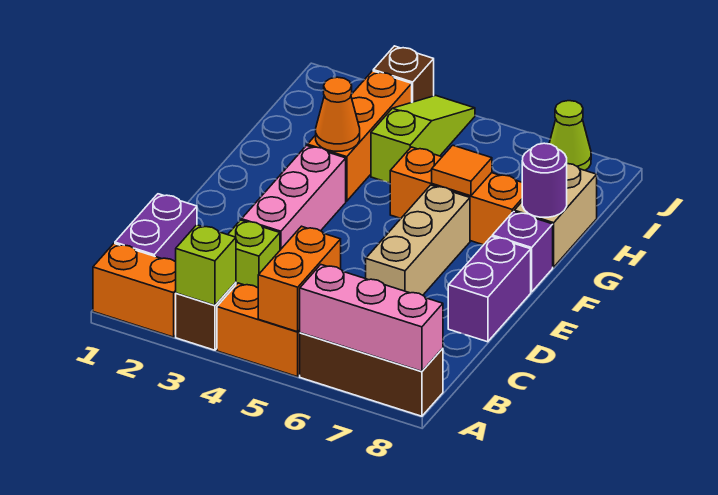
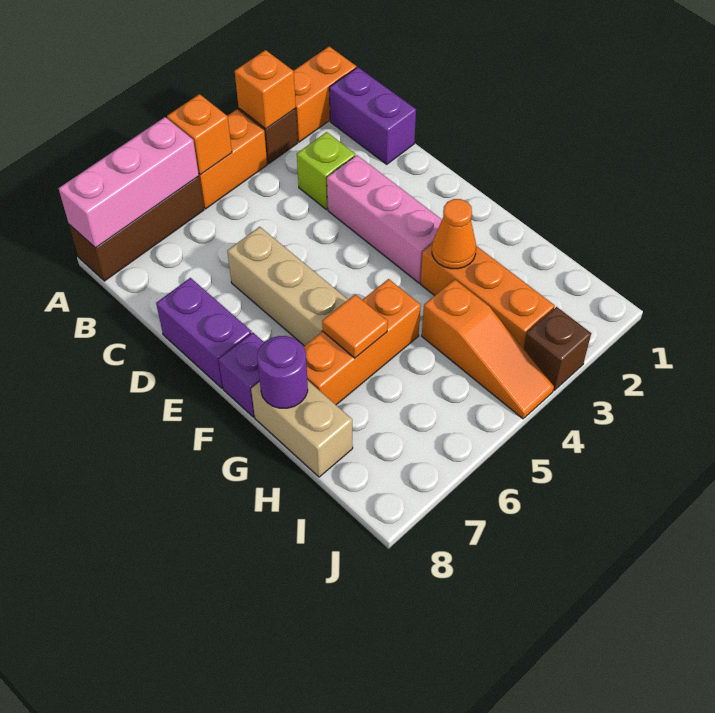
lime 1x1 brick [176,225,236,305] -> orange 1x1 brick [235,50,296,129]
orange 1x2 brick [258,226,341,332] -> orange 1x1 brick [167,94,232,174]
lime 1x3 slope [371,95,475,183] -> orange 1x3 slope [422,279,554,419]
lime 1x1 cone [549,101,591,170] -> none

